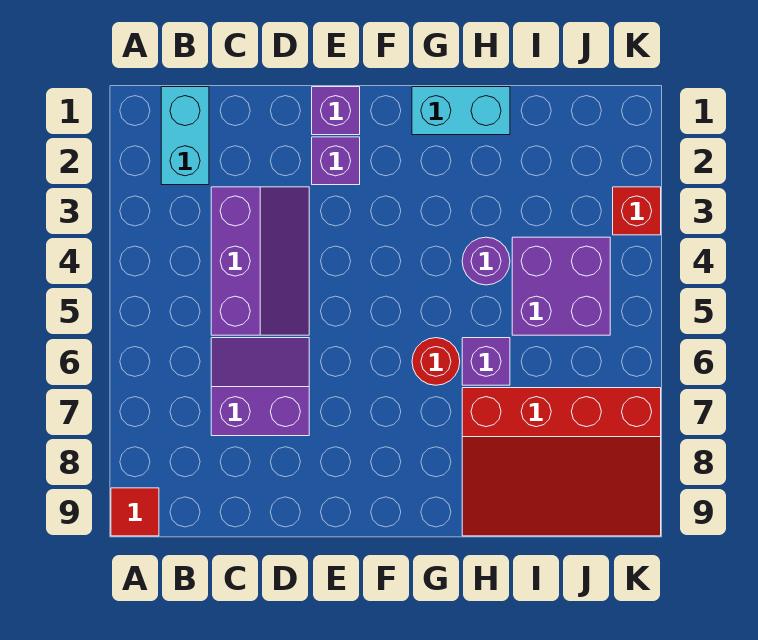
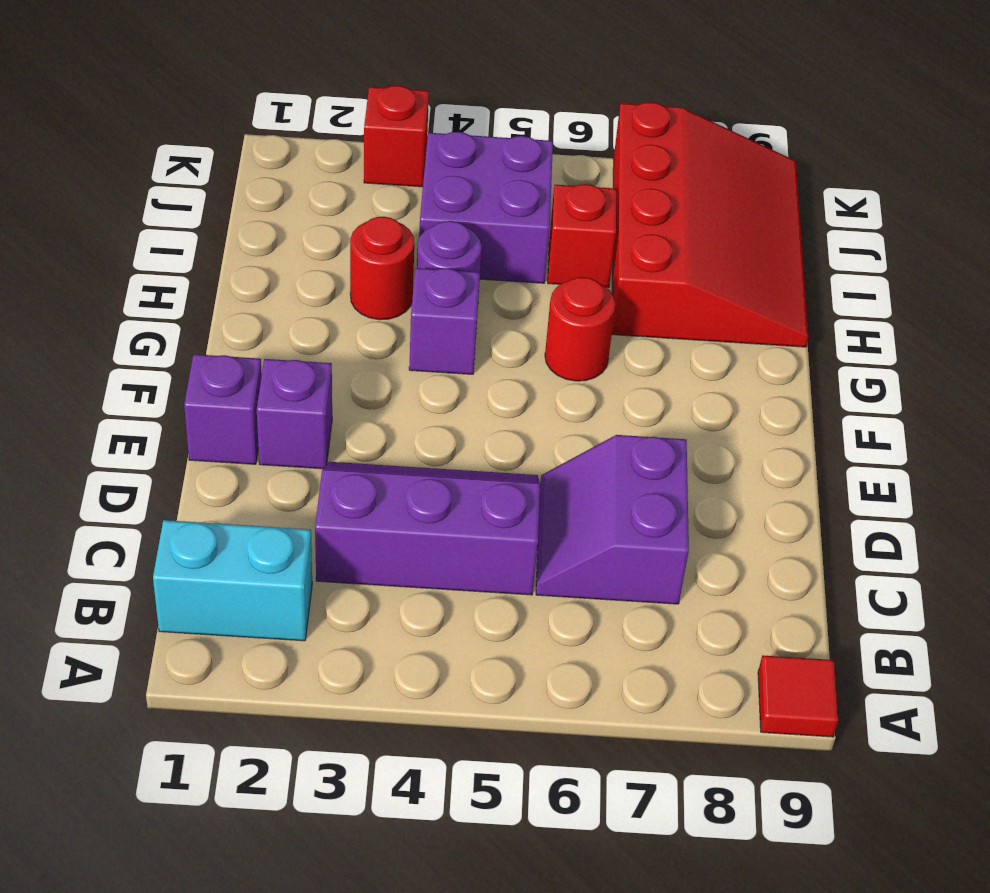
cyan 1x2 brick [412,87,510,135] -> none
none -> red 1x1 round brick [350,217,414,320]
purple 1x1 brick [462,338,510,385] -> purple 1x1 brick moved to [409,268,480,374]
none -> red 1x1 brick [548,184,617,287]

